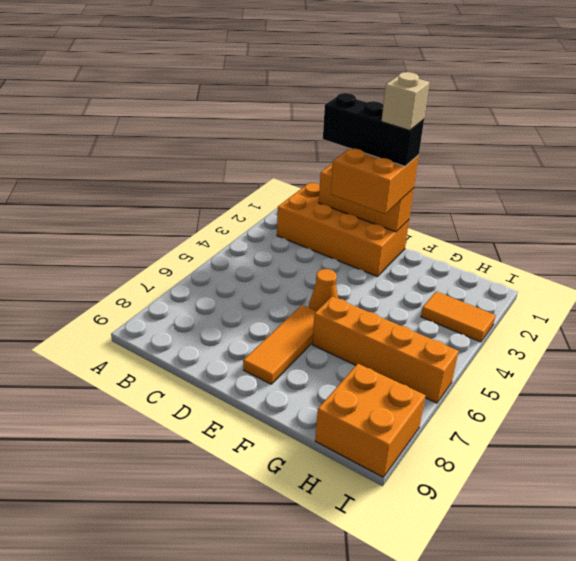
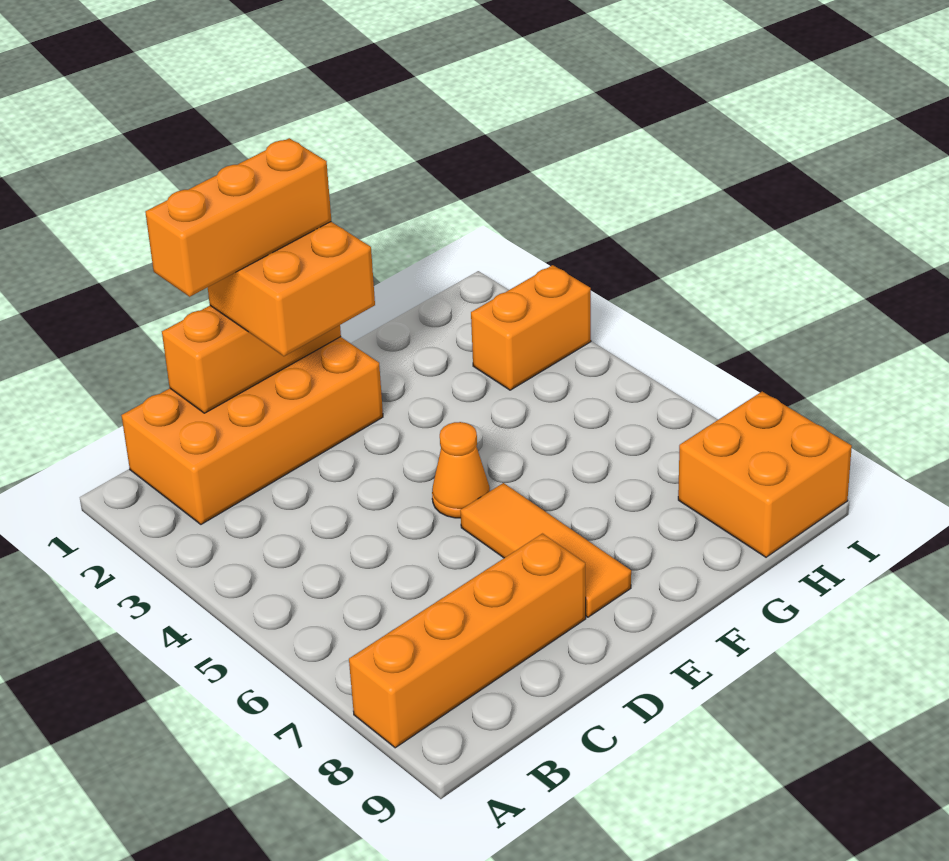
black 1x3 brick [323,93,424,166] -> orange 1x3 brick [145,138,331,297]
tan 1x1 brick [382,72,430,130] -> none
orange 1x4 brick [312,296,459,403] -> orange 1x4 brick moved to [349,534,586,748]
orange 1x2 tile [421,291,496,342] -> orange 1x2 brick [471,265,591,390]

